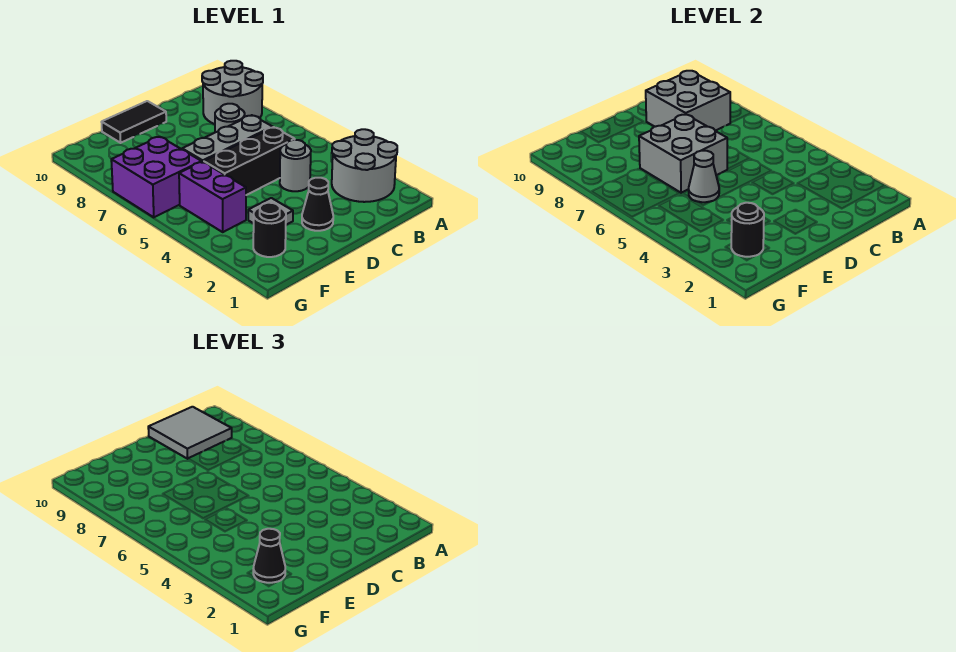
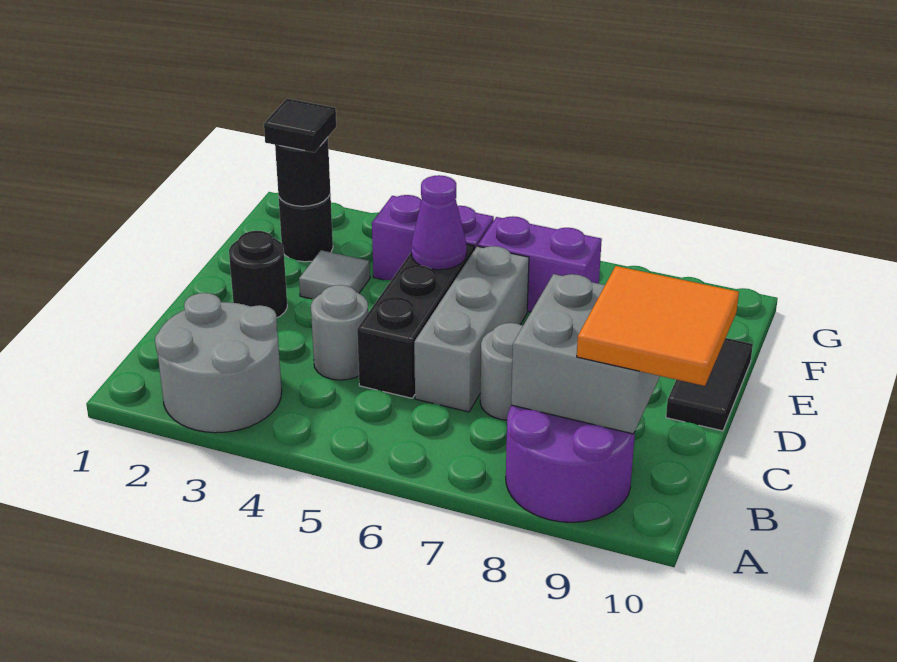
grey 2x2 round brick [202,61,263,124] -> purple 2x2 round brick [506,405,635,522]
grey 2x2 tile [148,407,232,459] -> orange 2x2 tile [577,266,739,386]
black 1x1 cone [302,178,333,231] -> black 1x1 round brick [229,231,287,318]
grey 2x2 brick [639,114,727,193] -> none
grey 1x1 cone [689,151,719,202] -> purple 1x1 cone [411,175,467,270]
black 1x1 cone [253,529,285,583] -> black 1x1 tile [264,99,336,152]
purple 2x2 brick [111,137,202,217] -> purple 1x2 brick [478,216,602,312]

